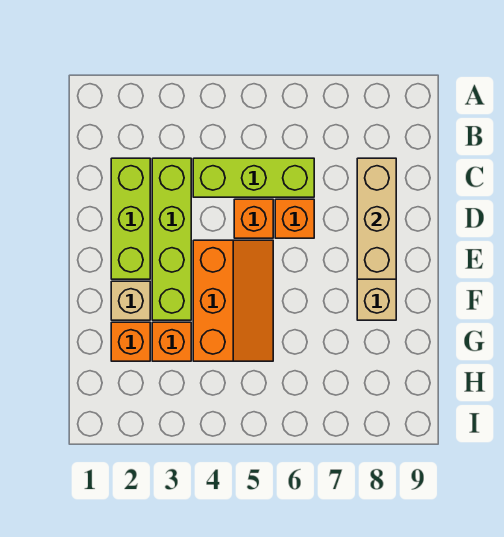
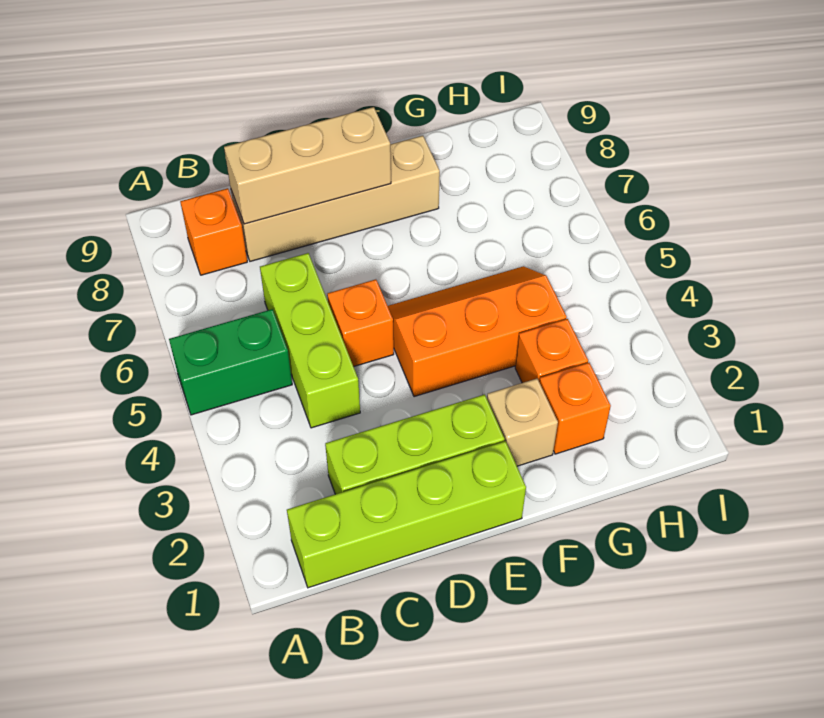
none -> green 1x2 brick [169,309,292,415]
lime 1x4 brick [152,158,191,320] -> lime 1x4 brick moved to [287,441,526,588]
orange 1x1 brick [275,199,314,238] -> orange 1x1 brick moved to [180,188,247,275]

